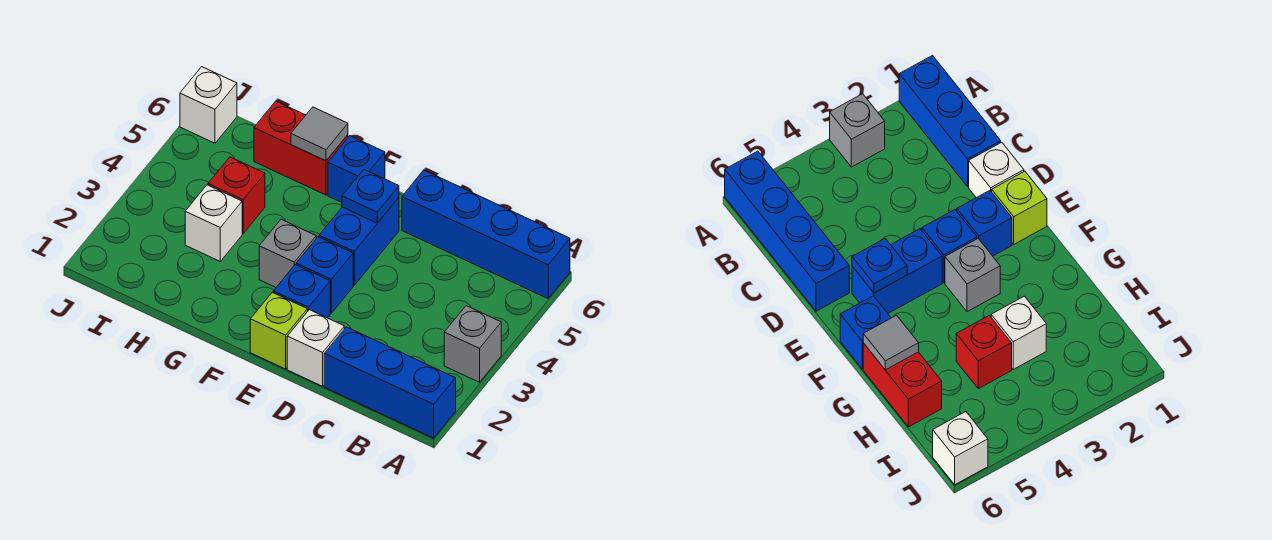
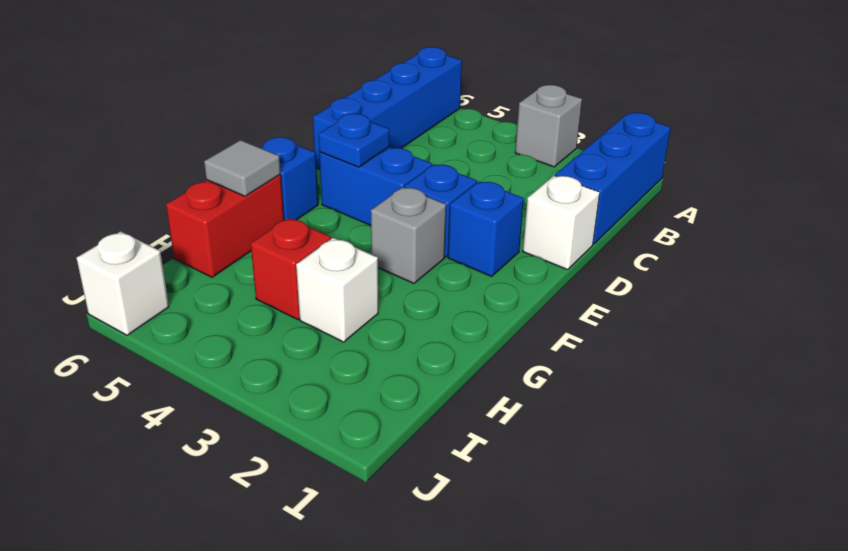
lime 1x1 brick [250,292,307,369] -> none

